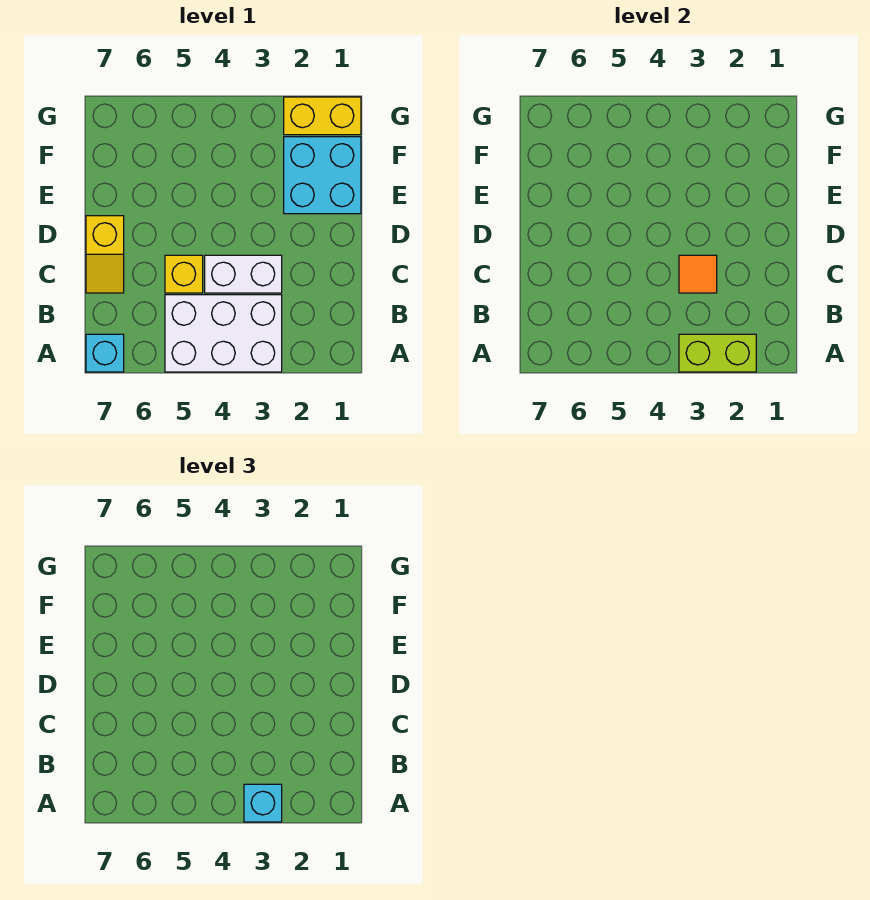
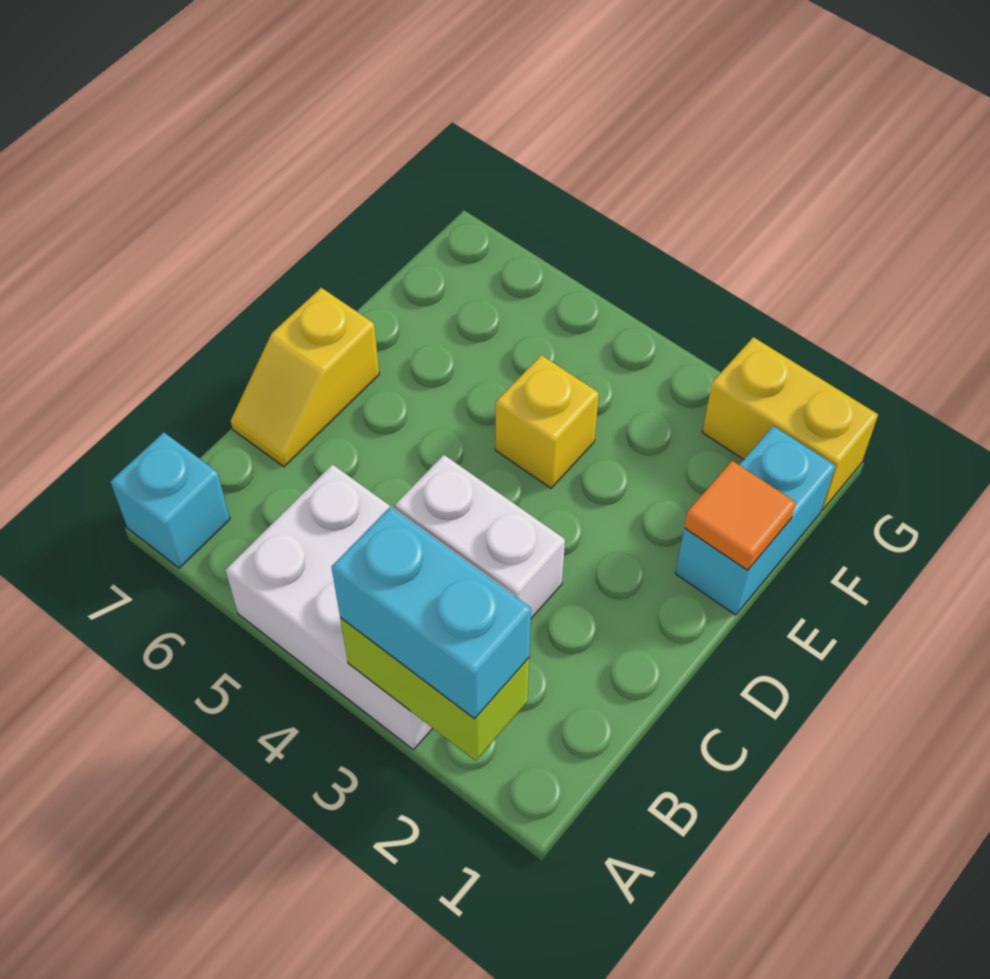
cyan 1x1 brick [244,784,282,822] -> cyan 1x2 brick [331,507,531,719]
orange 1x1 tile [679,255,717,293] -> orange 1x1 tile moved to [684,461,796,571]
yellow 1x1 brick [165,255,203,293] -> yellow 1x1 brick moved to [496,355,599,488]
cyan 2x2 brick [284,137,361,214] -> cyan 1x2 brick [675,426,835,615]

